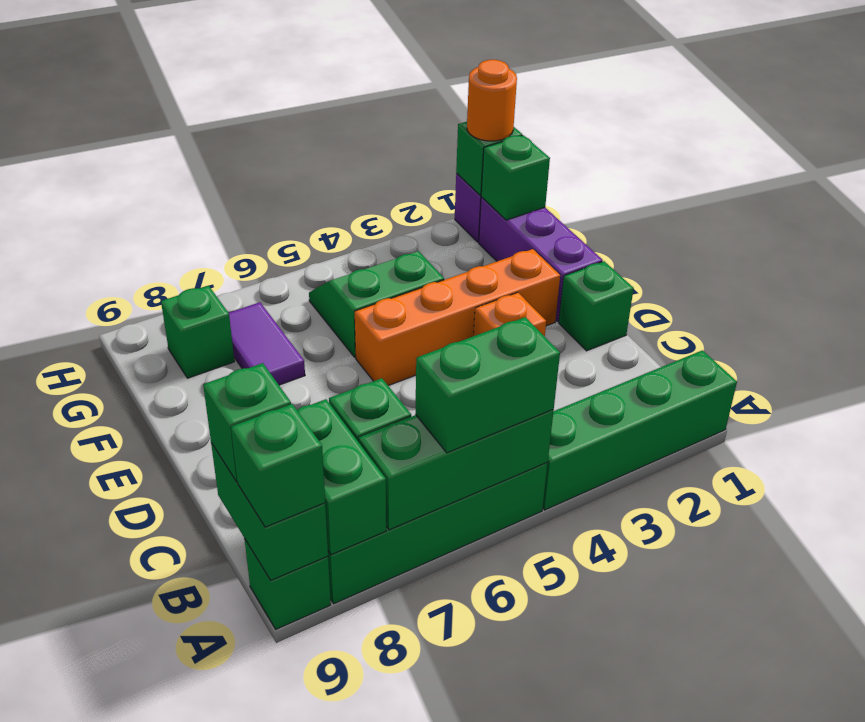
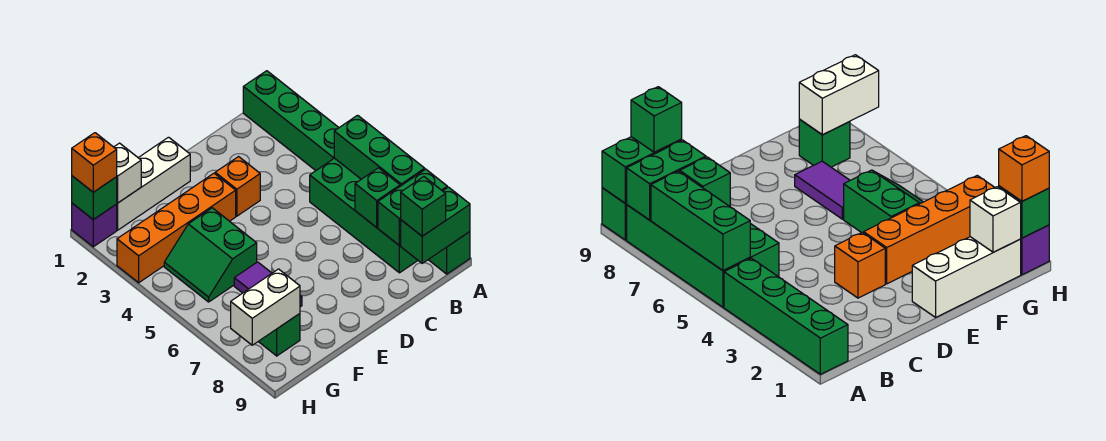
green 1x2 brick [415,317,560,453] -> none
green 1x1 brick [231,404,325,527] -> none
green 1x1 brick [559,261,634,351] -> none
purple 1x3 brick [479,197,603,322] -> white 1x3 brick [117,137,190,230]
orange 1x4 brick [355,249,560,386] -> orange 1x4 brick turned to [117,173,236,283]
purple 1x2 tile [229,302,305,385] -> purple 1x2 tile turned to [234,262,302,307]
green 1x1 brick [481,135,550,220] -> white 1x1 brick [114,143,141,203]
none -> white 1x2 brick [231,269,300,345]
orange 1x1 round brick [467,60,517,141] -> orange 1x1 brick [72,133,117,192]

